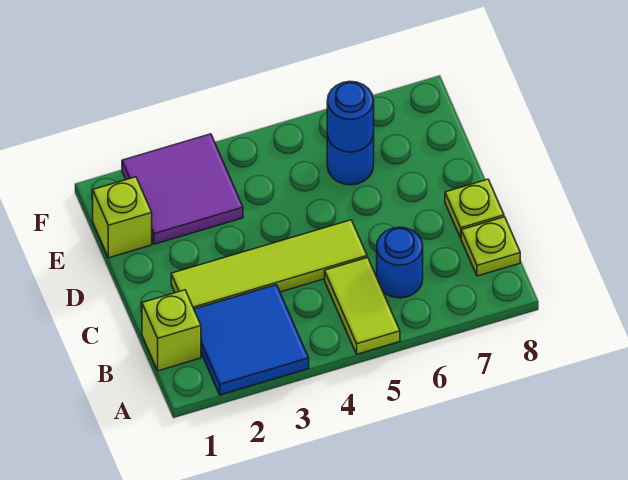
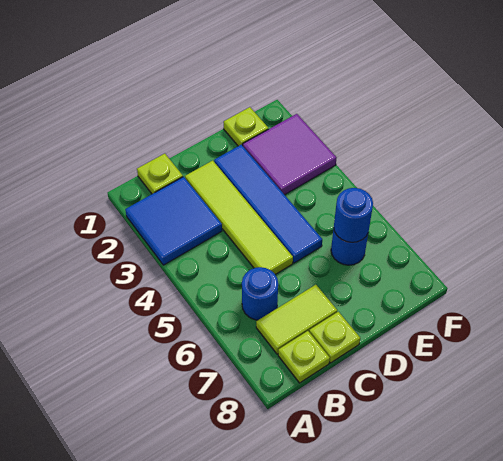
lime 1x2 tile [325,258,400,354] -> lime 1x2 tile moved to [256,285,337,354]
lime 1x1 brick [142,290,201,371] -> lime 1x1 plate [137,154,183,194]
none -> blue 1x4 tile [214,145,322,263]
lime 1x1 brick [93,177,152,258] -> lime 1x1 plate [224,107,268,146]

